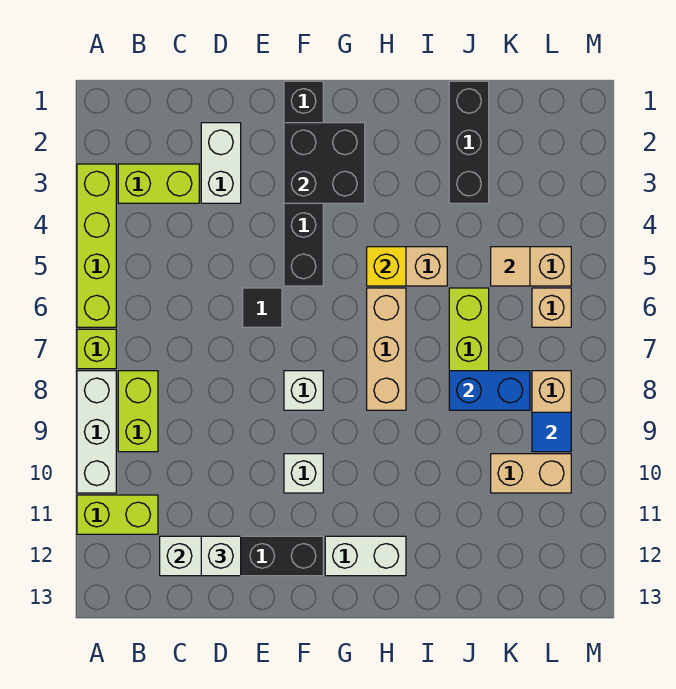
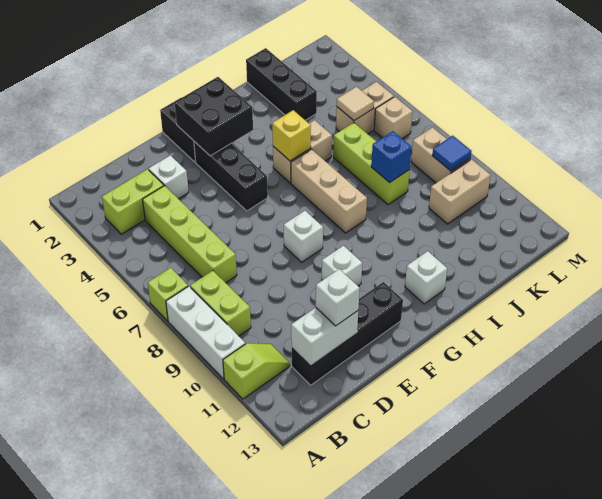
lime 1x4 brick [77,164,116,327] -> lime 1x4 brick moved to [143,186,237,283]
lime 1x2 brick [77,495,158,534] -> lime 1x2 slope [223,343,290,399]
white 1x2 brick [201,123,241,203] -> white 1x1 brick [149,155,189,199]
black 1x1 tile [243,288,282,327] -> none
white 1x2 brick [325,536,406,576] -> white 1x1 brick [405,251,447,304]
blue 1x2 brick [449,371,530,410] -> blue 1x1 brick [371,131,412,183]

